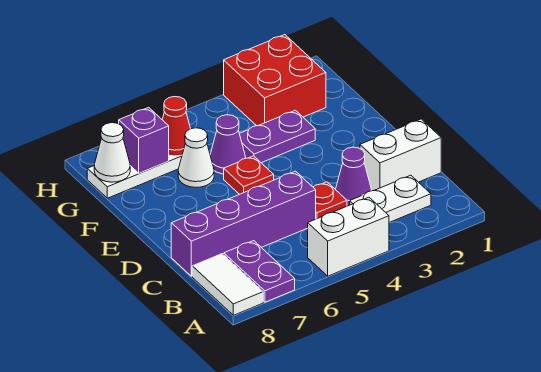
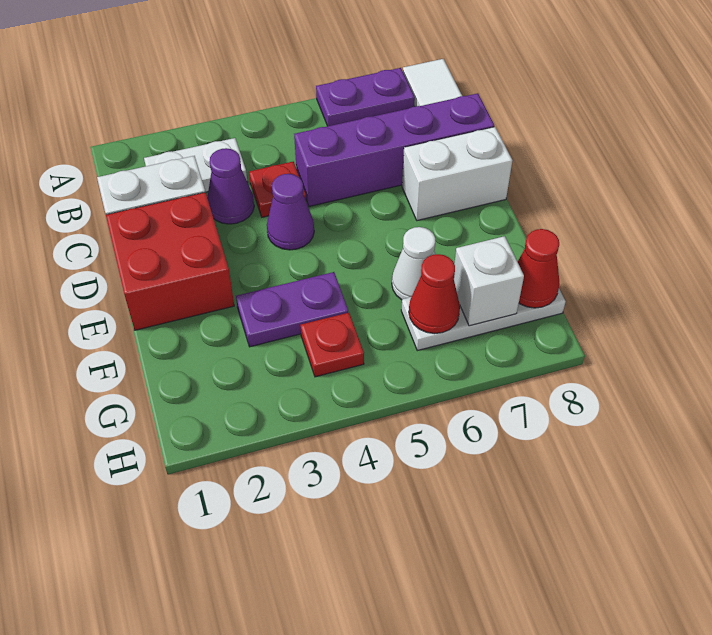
white 1x2 brick [308,197,389,276] -> white 1x2 brick moved to [402,127,512,221]
purple 1x2 plate [224,241,295,302] -> purple 1x2 plate turned to [316,68,415,126]
red 1x1 plate [224,156,274,194] -> red 1x1 plate moved to [300,313,364,377]
purple 1x1 cone [210,115,246,174] -> purple 1x1 cone moved to [267,174,314,250]
red 2x2 brick [224,35,326,126] -> red 2x2 brick moved to [106,192,234,330]
purple 1x1 brick [119,107,169,173] -> white 1x1 brick [454,236,524,326]
white 1x1 cone [94,123,130,182] -> red 1x1 cone [517,229,559,308]

